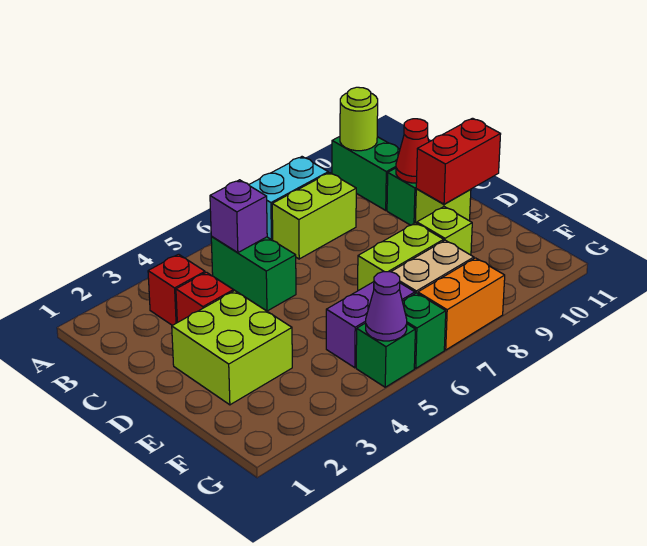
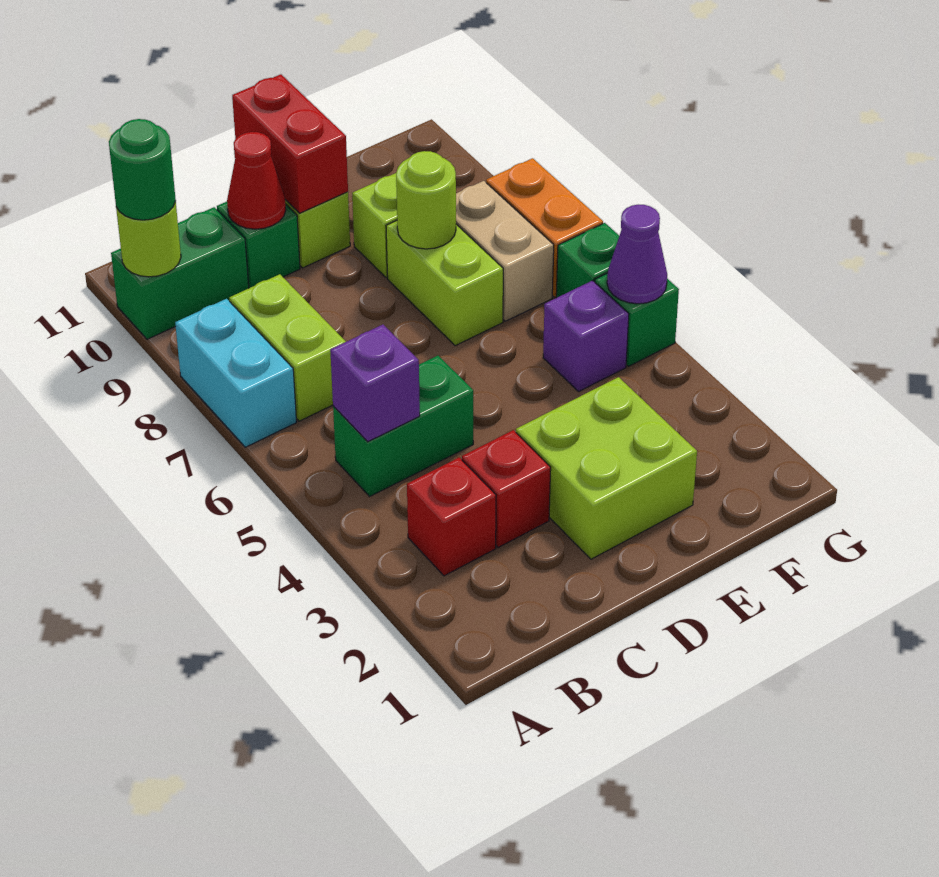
none -> green 1x1 round brick [109,119,176,220]
none -> lime 1x1 round brick [396,151,456,249]
purple 1x2 brick [326,282,415,368] -> purple 1x1 brick [543,281,629,392]

